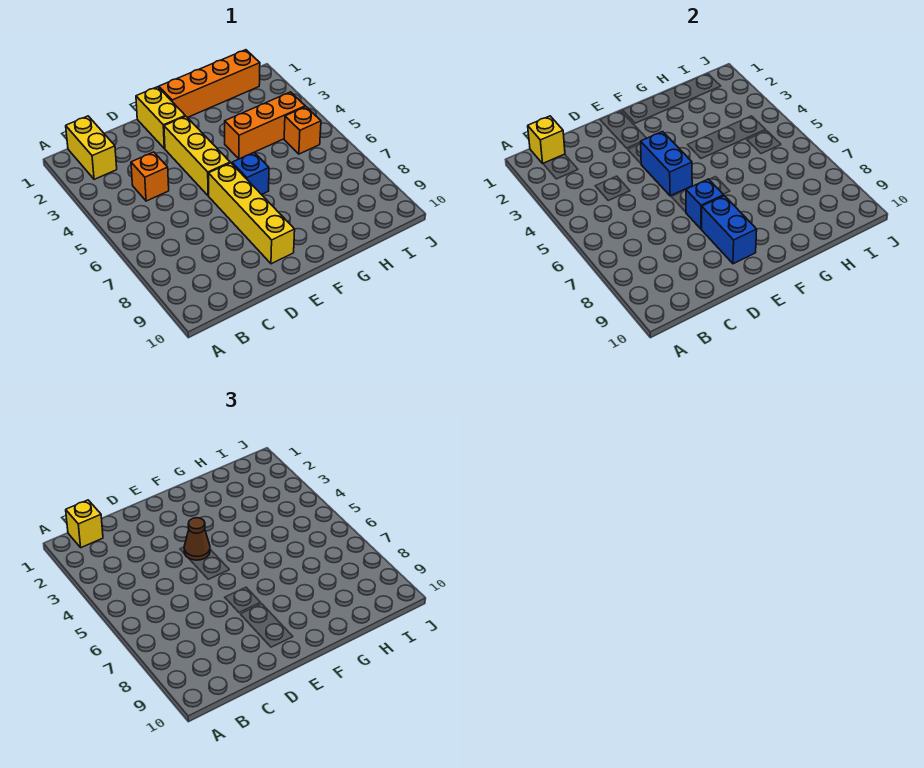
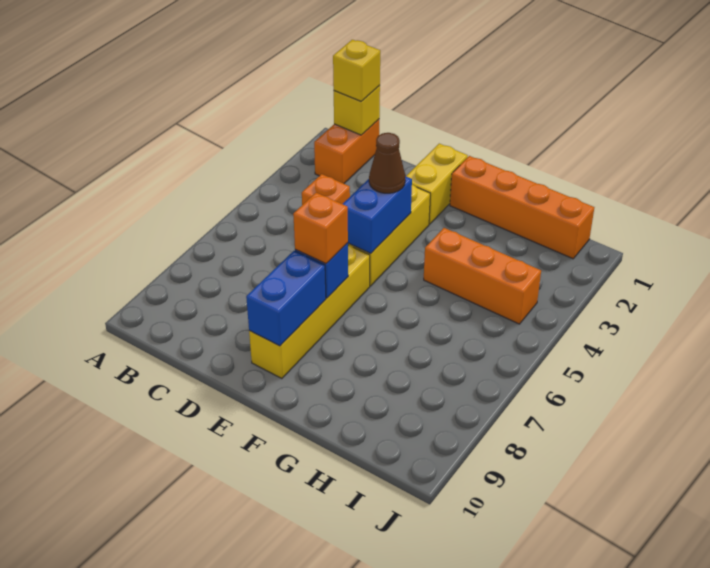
yellow 1x2 brick [66,116,117,179] -> orange 1x2 brick [314,119,379,184]
blue 1x1 brick [232,153,269,195] -> none
orange 1x1 brick [284,107,321,154] -> orange 1x1 brick moved to [293,193,348,264]

